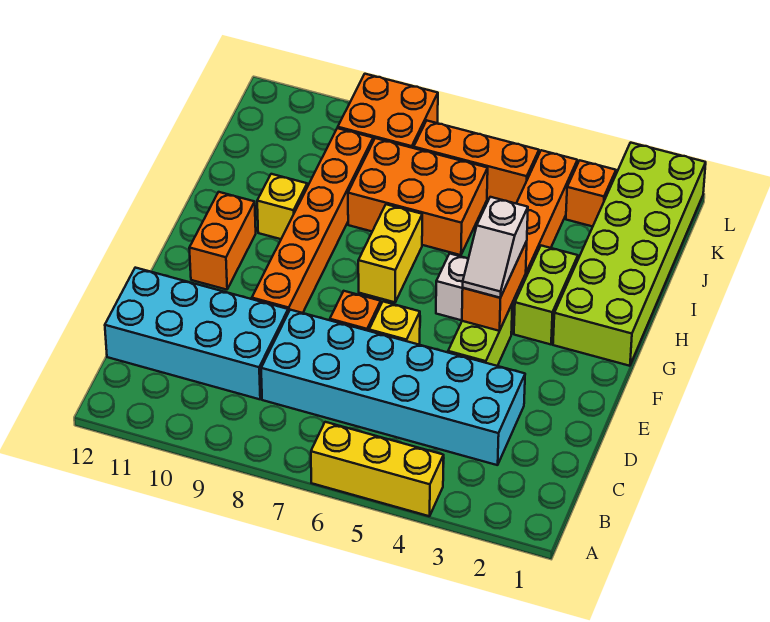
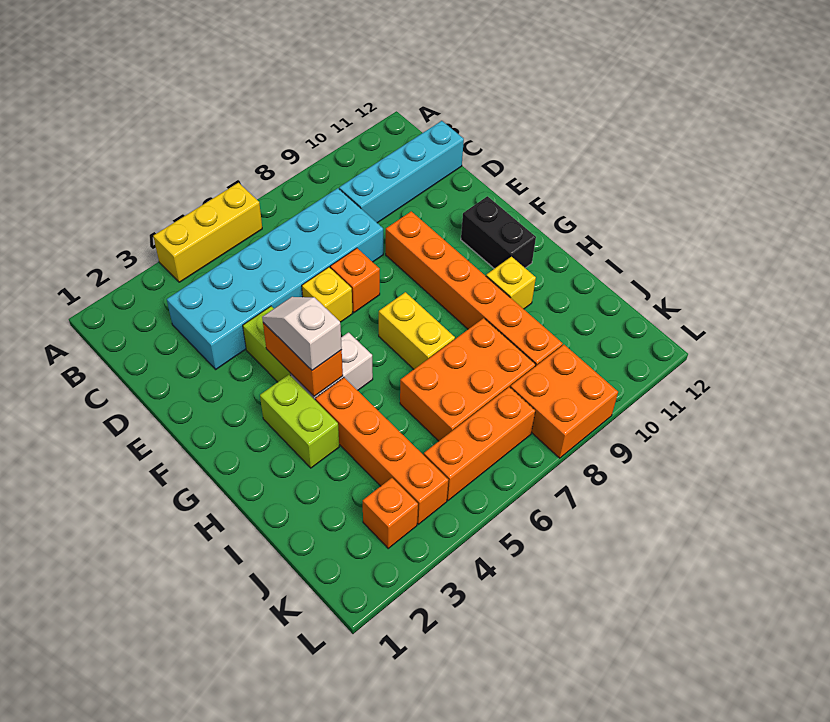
cyan 2x4 brick [105,268,288,399] -> cyan 1x4 brick [339,121,464,223]
orange 1x2 brick [189,192,256,290] -> black 1x2 brick [461,196,536,269]
lime 2x6 brick [553,143,706,366] -> none

